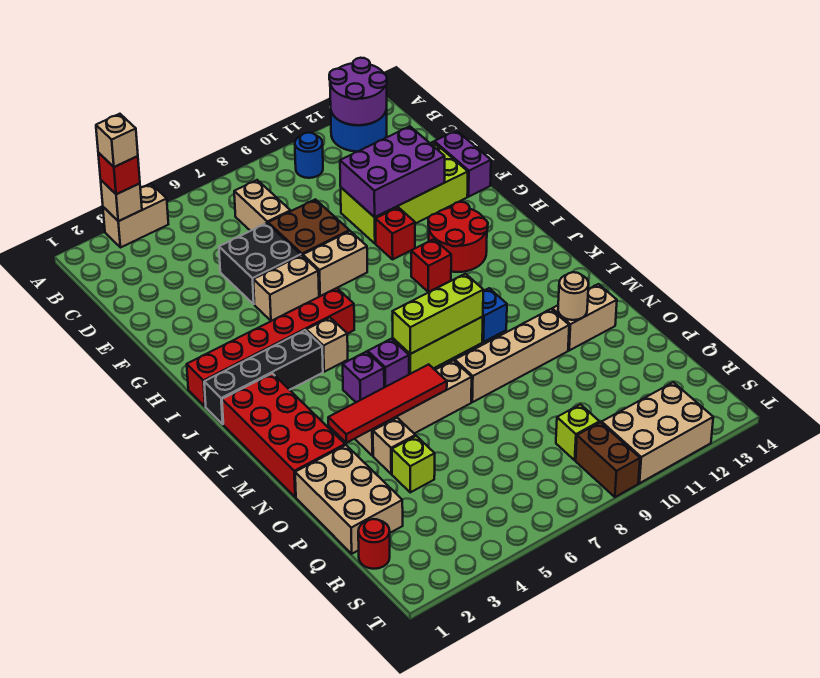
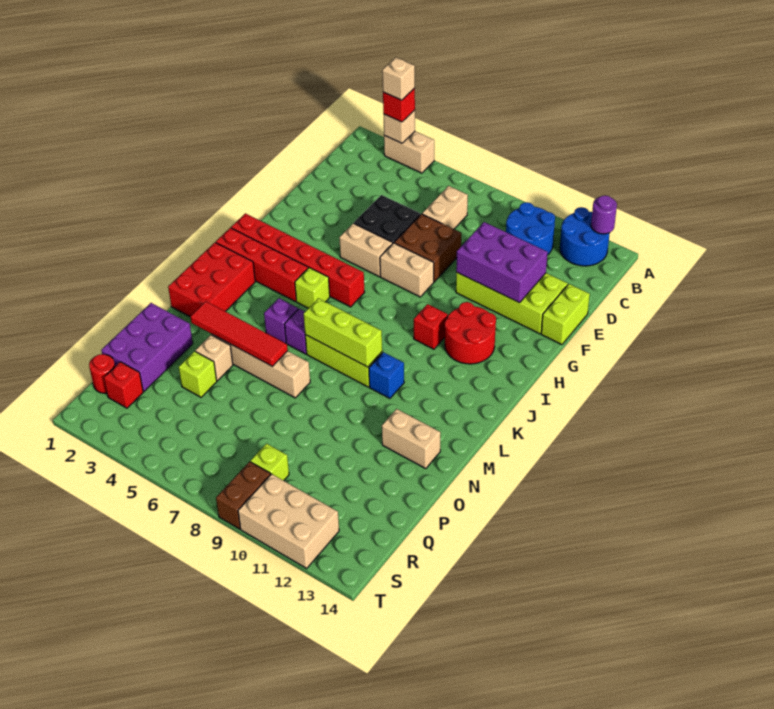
purple 2x2 round brick [329,58,387,125] -> purple 1x1 round brick [591,195,617,234]
blue 1x1 round brick [295,133,323,178] -> blue 2x2 round brick [506,202,555,255]
purple 1x2 brick [434,130,491,197] -> lime 1x2 brick [541,284,590,345]
red 1x1 brick [376,207,415,259] -> red 1x1 brick moved to [104,362,143,408]
black 1x4 brick [204,330,323,424] -> red 1x4 brick [216,228,308,301]
tan 1x1 brick [306,318,348,372] -> lime 1x1 brick [295,268,330,308]
red 2x4 brick [222,373,345,497] -> red 2x3 brick [168,242,255,317]
tan 1x4 brick [455,309,569,402] -> none
tan 1x1 round brick [558,272,589,320] -> none
tan 2x3 brick [295,445,403,554] -> purple 2x3 brick [101,303,193,391]

